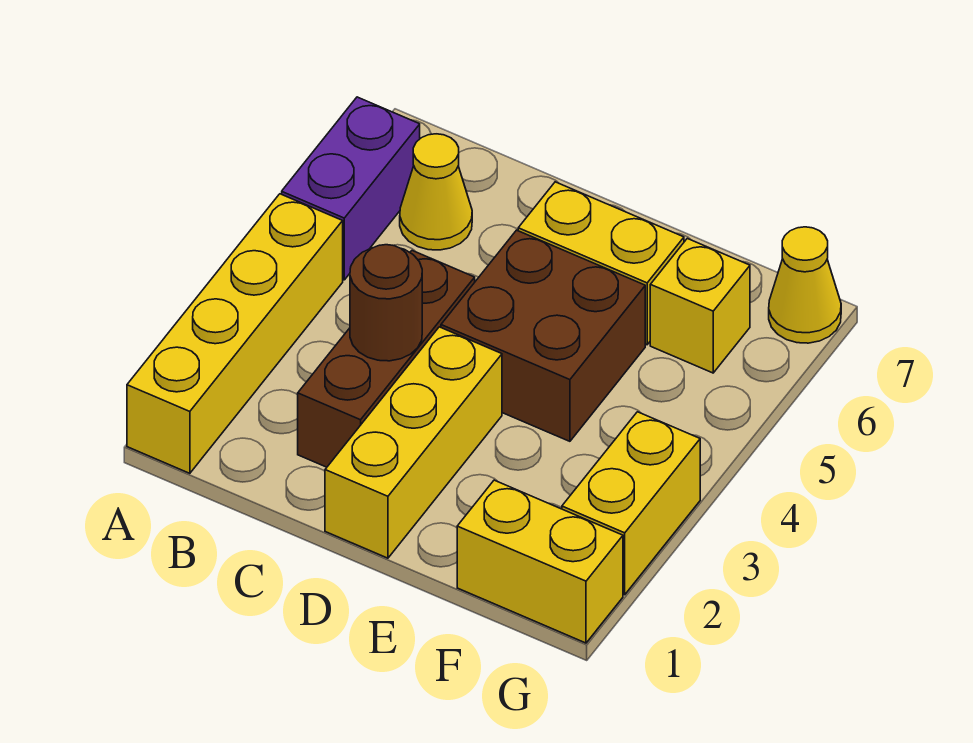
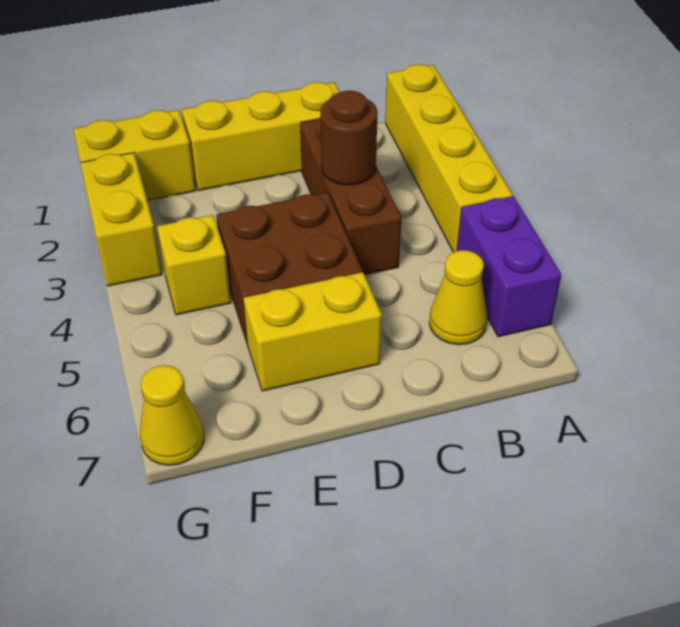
yellow 1x3 brick [325,327,502,558] -> yellow 1x3 brick turned to [182,82,339,191]
yellow 1x1 brick [650,238,750,373] -> yellow 1x1 brick moved to [157,215,231,315]

